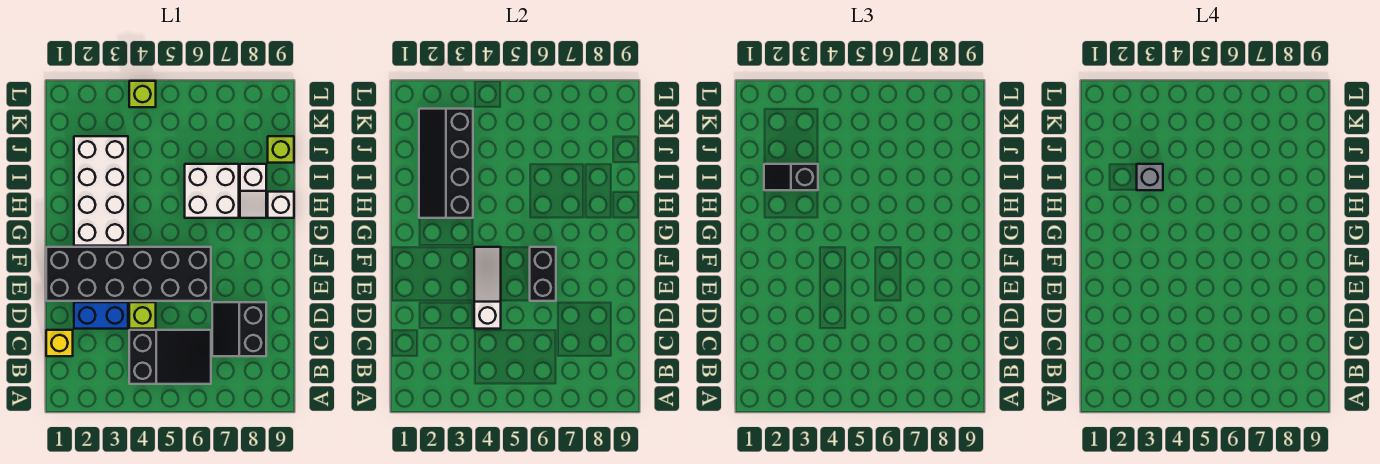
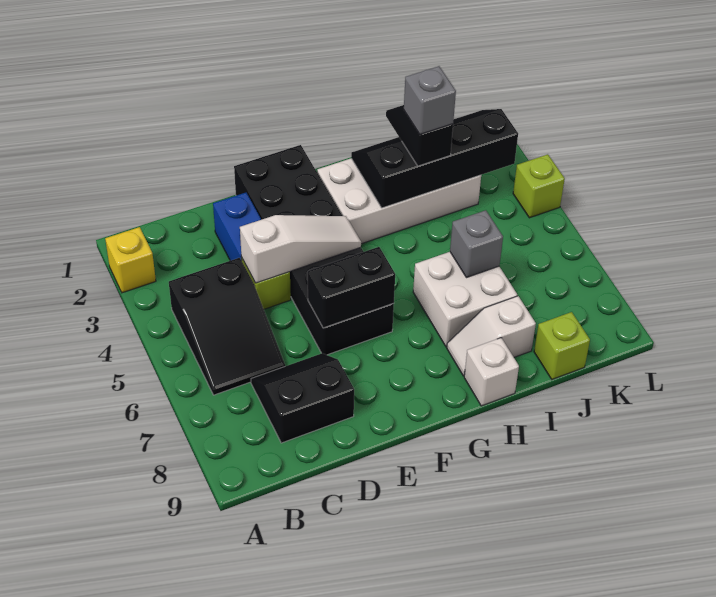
yellow 1x1 brick [46,330,73,356] -> yellow 1x1 brick moved to [105,227,156,293]
none -> grey 1x1 brick [450,210,503,278]

